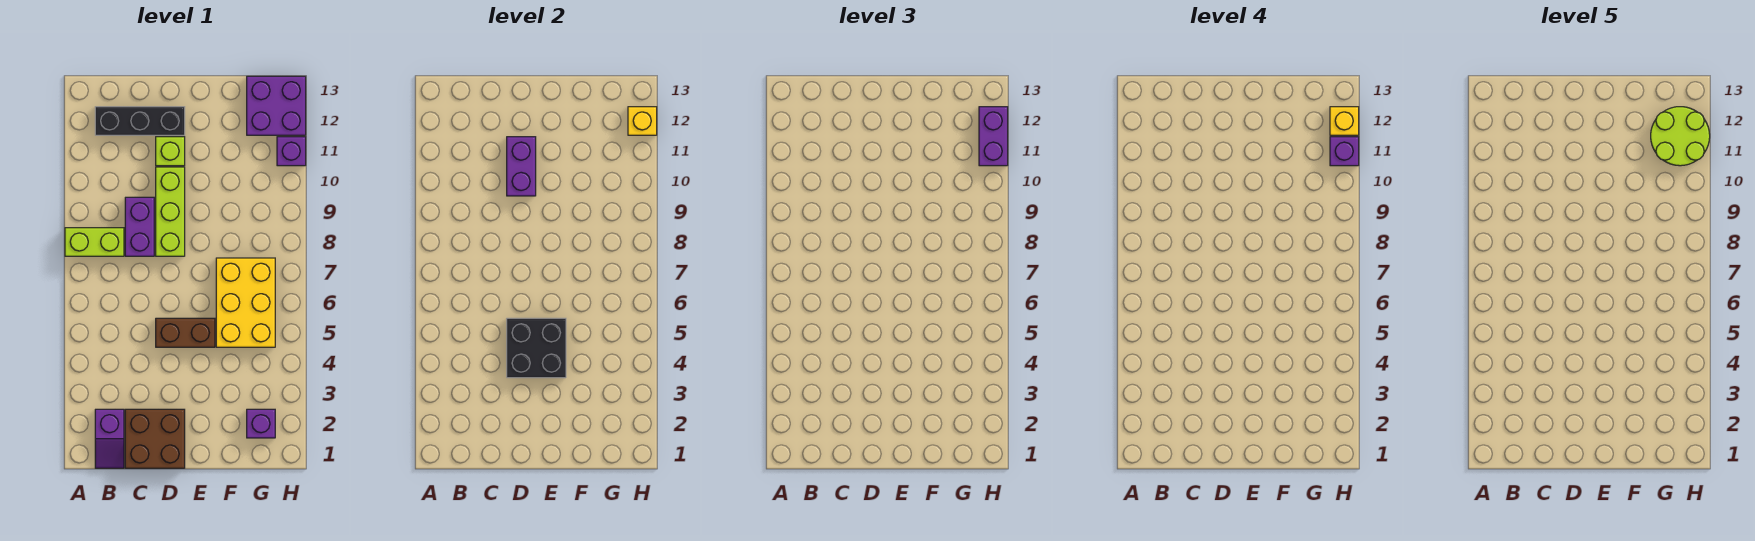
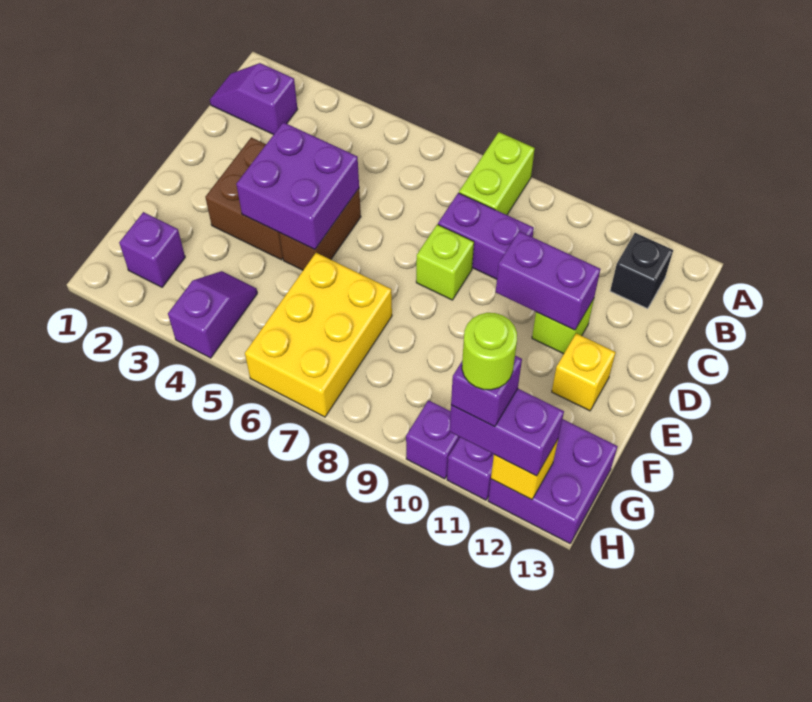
black 1x3 brick [95,107,185,135] -> black 1x1 brick [610,233,673,309]
brown 2x2 brick [125,409,185,468] -> brown 2x2 brick moved to [205,137,283,260]
black 2x2 brick [507,318,566,378] -> purple 2x2 brick [236,122,359,250]
lime 1x3 brick [156,167,185,256] -> lime 1x1 brick [416,224,474,300]
yellow 2x3 brick [216,258,275,347] -> yellow 2x3 brick turned to [245,253,392,417]
none -> purple 1x2 slope [168,271,257,358]
lime 2x2 round brick [1651,107,1710,166] -> lime 1x1 round brick [462,313,517,390]
none -> purple 1x1 brick [406,400,460,479]
yellow 1x1 brick [1330,107,1359,135] -> yellow 1x1 brick moved to [552,333,616,411]

